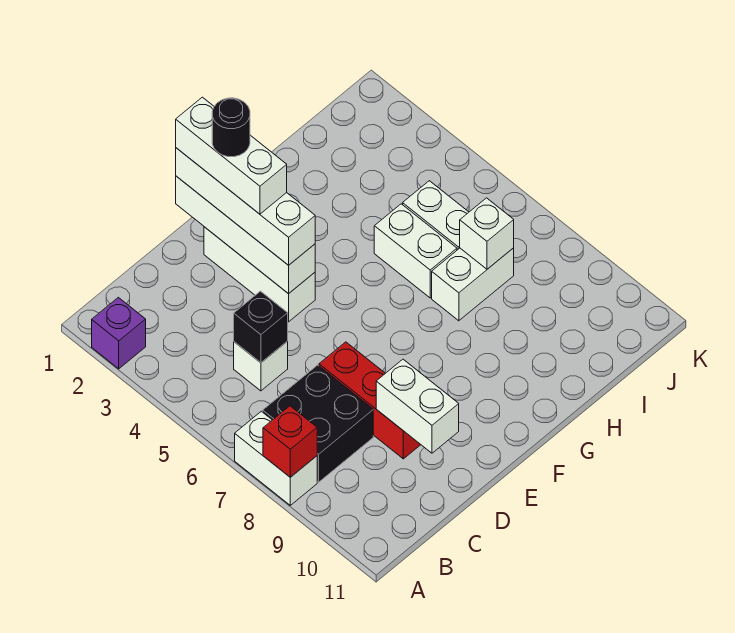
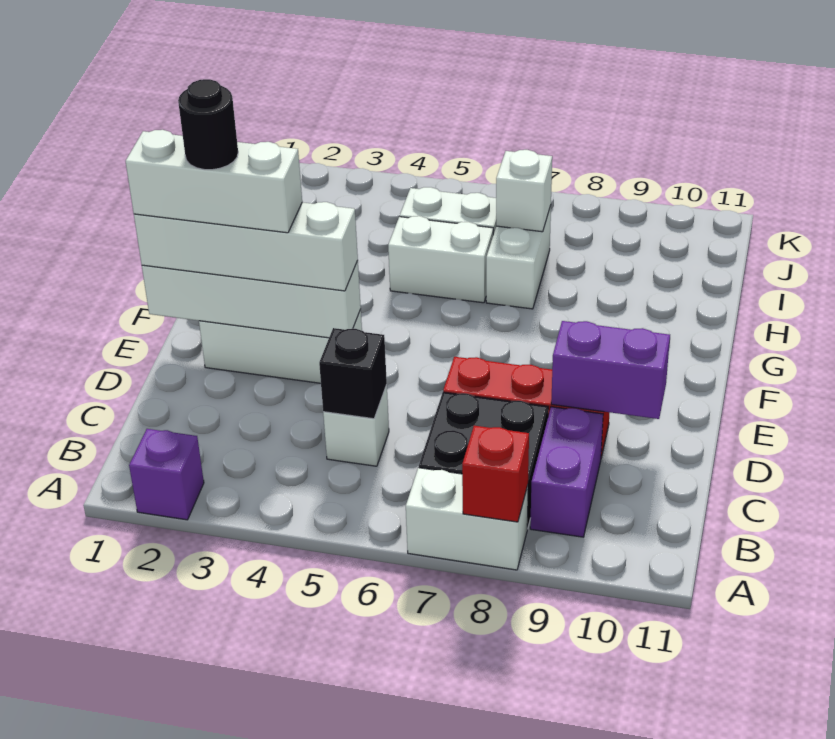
none -> purple 1x2 brick [530,407,603,537]
white 1x2 brick [376,359,459,453] -> purple 1x2 brick [551,321,670,419]

